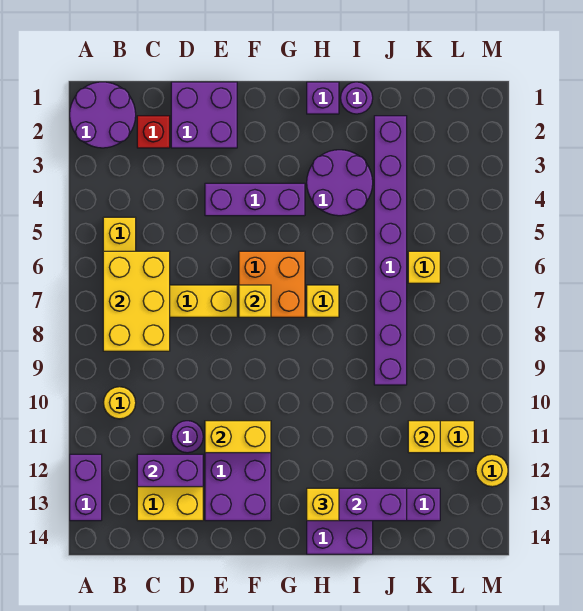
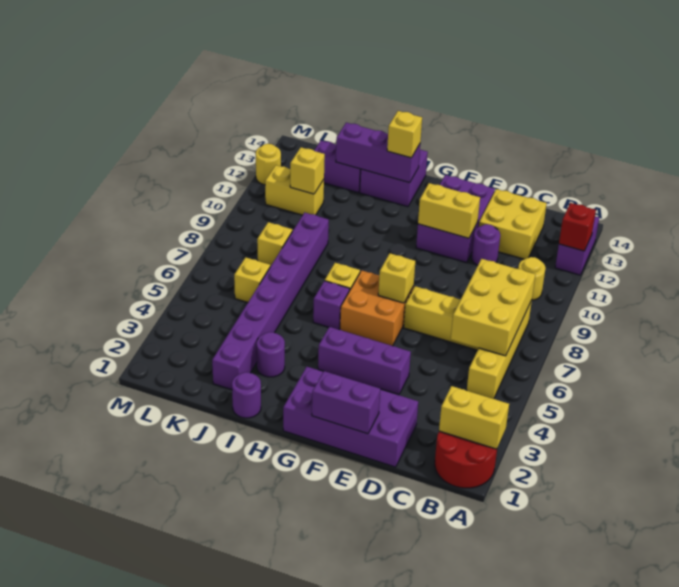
purple 2x2 round brick [70,82,136,148] -> red 2x2 round brick [435,431,497,488]
none -> yellow 1x2 brick [439,386,509,449]
red 1x1 brick [137,116,170,148] -> red 1x1 brick moved to [559,203,596,251]
purple 1x2 brick [137,454,203,487] -> purple 1x2 brick moved to [312,371,380,434]
purple 2x2 brick [171,82,237,148] -> purple 2x4 brick [283,367,418,467]
purple 1x1 brick [307,82,339,114] -> purple 1x1 brick moved to [313,281,350,329]
purple 2x2 round brick [307,150,373,216] -> purple 1x1 round brick [257,332,285,377]
none -> yellow 1x1 brick [257,222,292,266]

